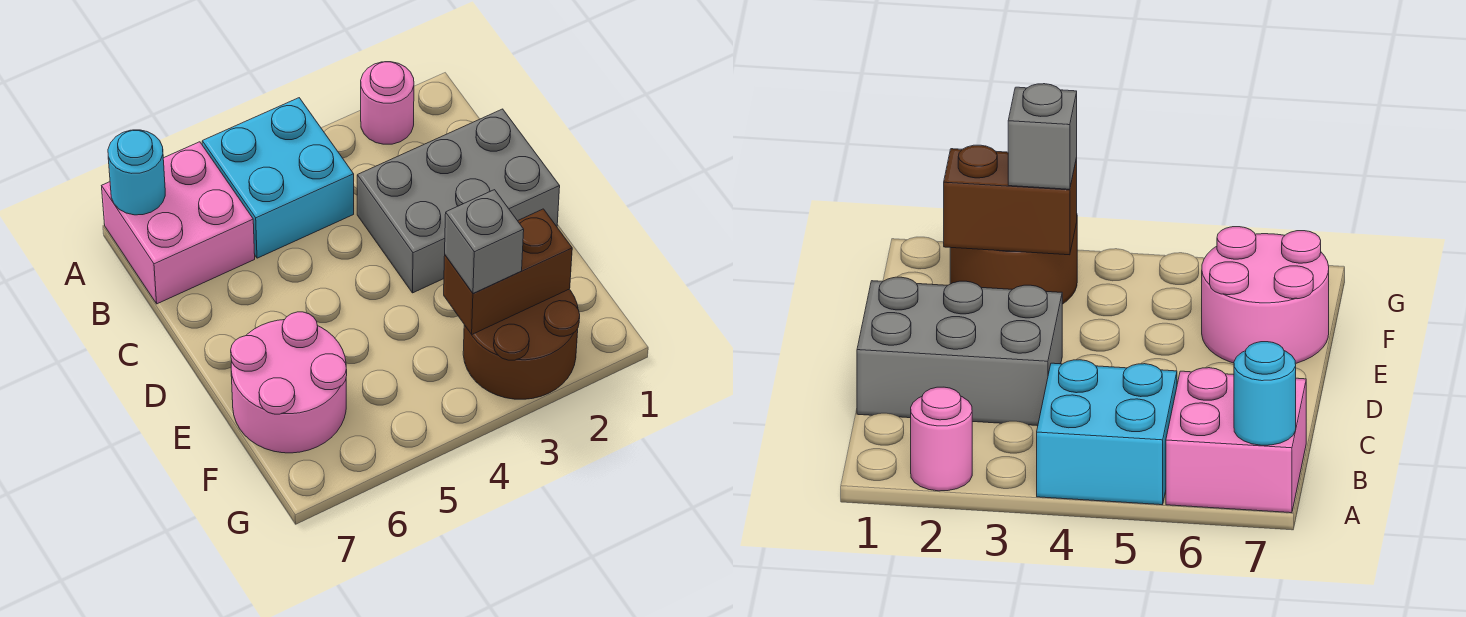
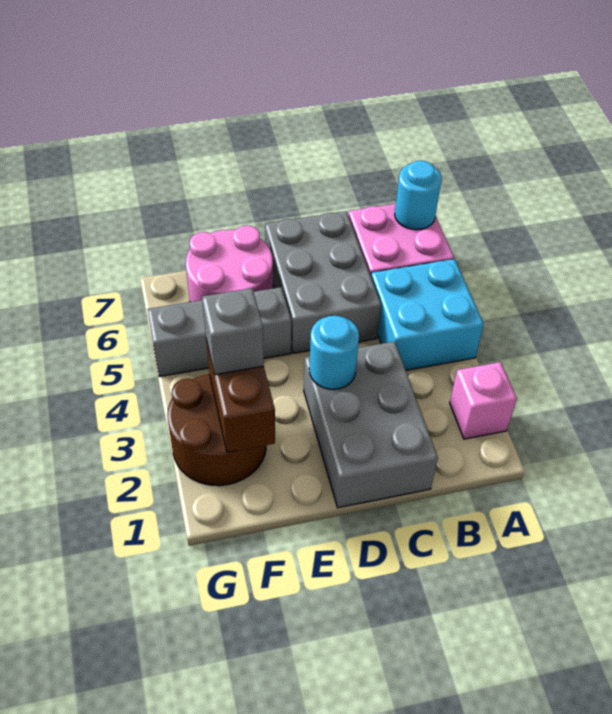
pink 1x1 round brick [361,62,414,144] -> pink 1x1 brick [450,362,517,439]
none -> grey 2x3 brick [265,211,381,353]
none -> cyan 1x1 round brick [309,316,359,389]
none -> grey 1x3 brick [148,287,291,377]

